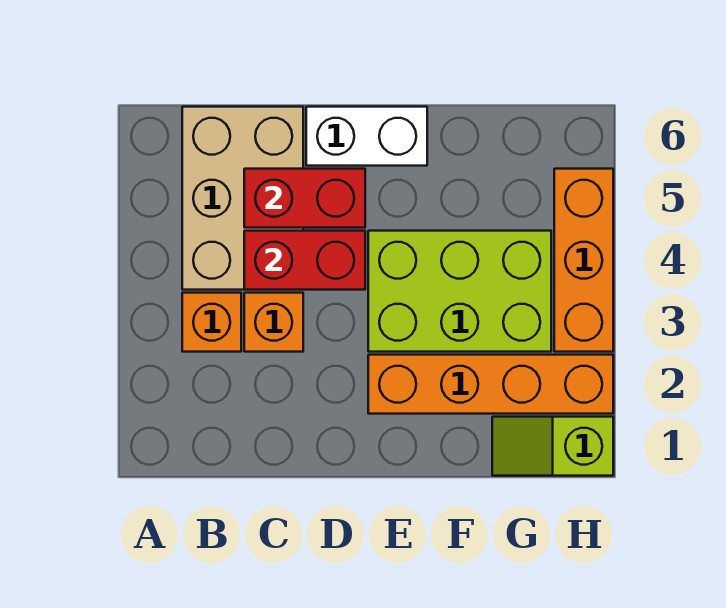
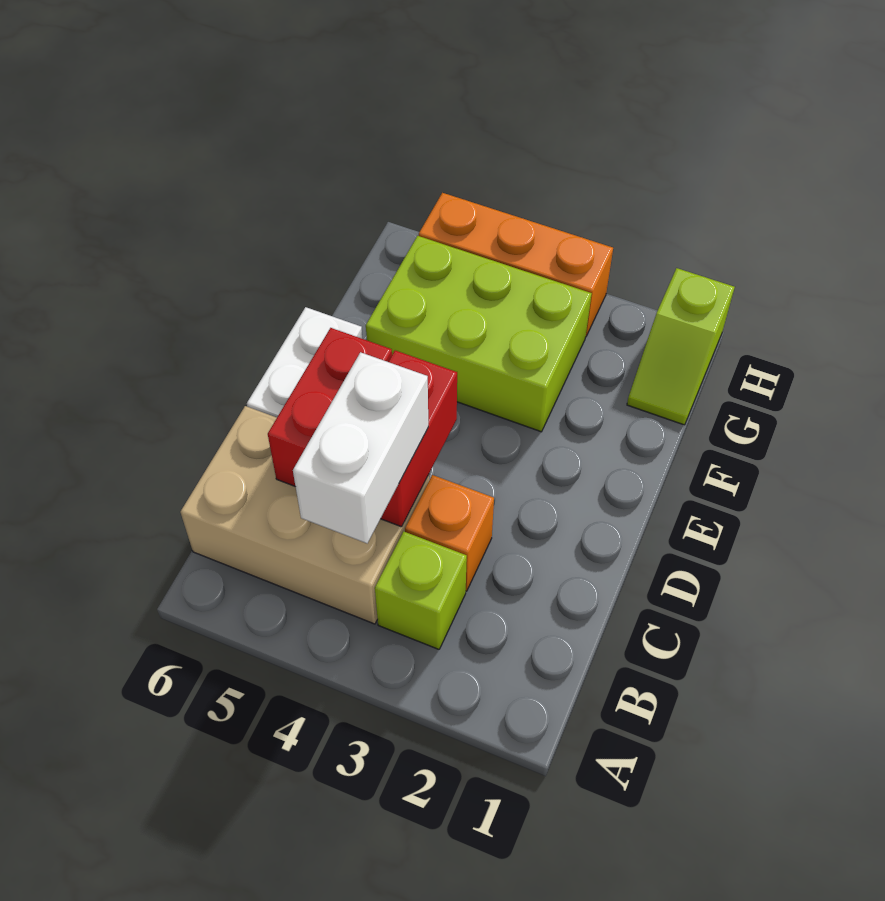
orange 1x1 brick [182,293,241,352] -> lime 1x1 brick [375,532,467,649]
none -> white 1x2 brick [293,352,428,543]
orange 1x4 brick [368,355,613,414] -> none
lime 2x3 brick [368,231,551,352] -> lime 2x3 brick turned to [366,236,592,432]

